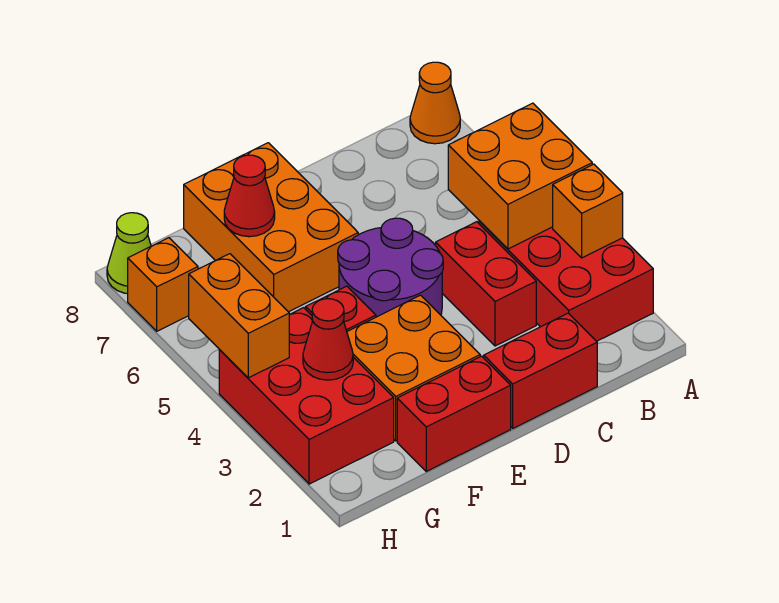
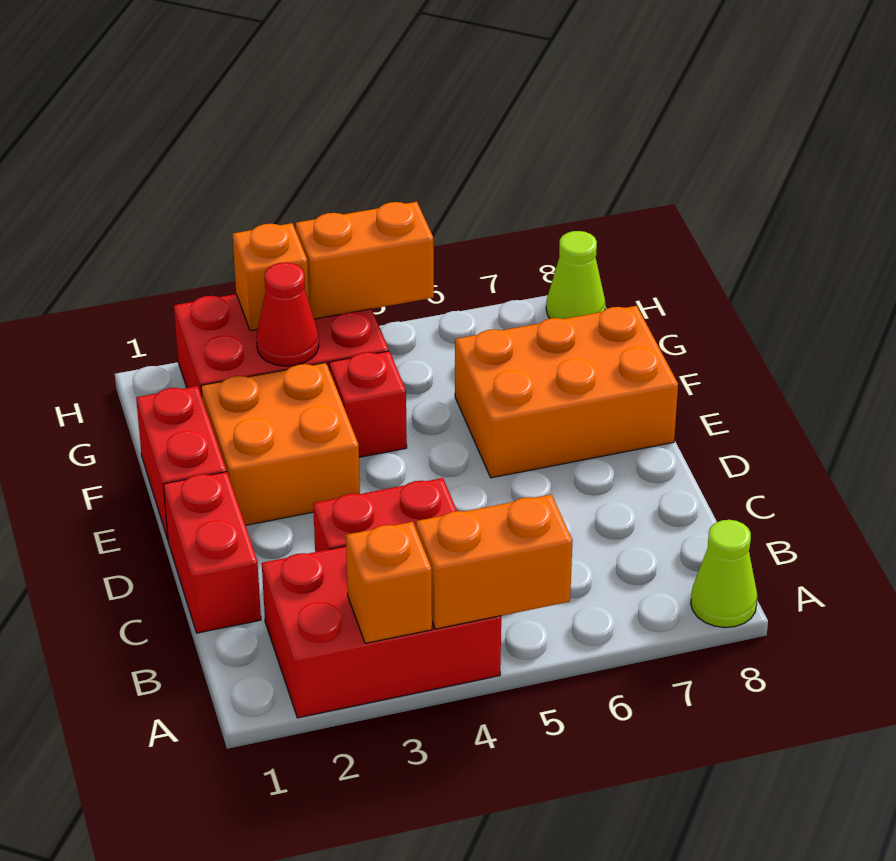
orange 2x2 brick [448,103,592,249] -> orange 1x2 brick [416,495,573,629]
orange 1x1 cone [410,62,460,144] -> lime 1x1 cone [691,520,757,628]
purple 2x2 round brick [338,218,443,317] -> none
red 1x1 cone [224,155,275,237] -> none
orange 1x1 brick [128,238,198,331] -> orange 1x1 brick moved to [233,223,309,331]

